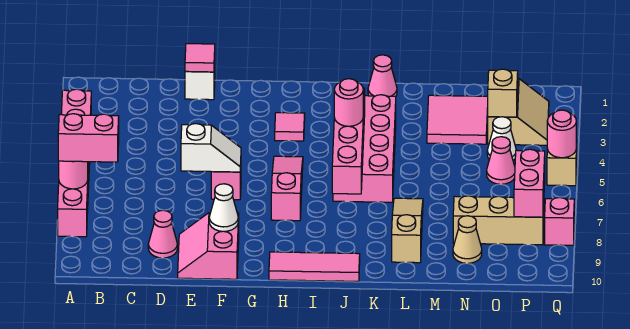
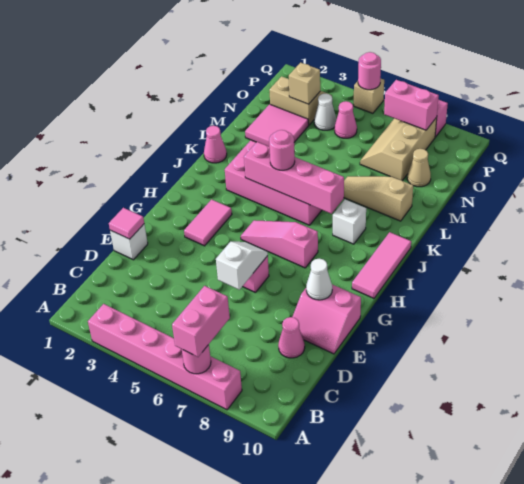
pink 1x1 tile [275,113,305,141] -> pink 1x2 tile [184,199,232,246]
none -> white 1x1 brick [333,199,366,244]

